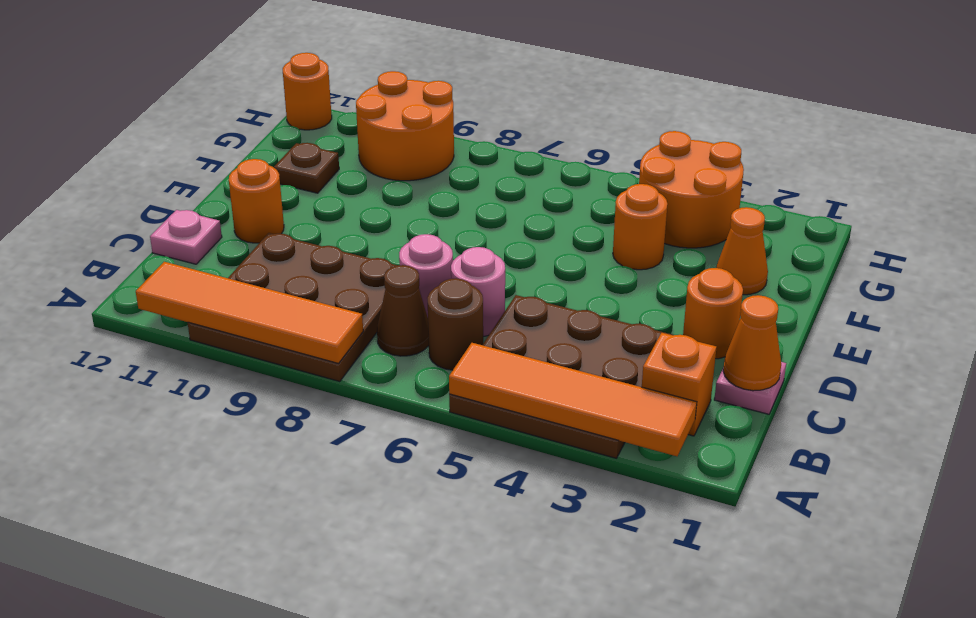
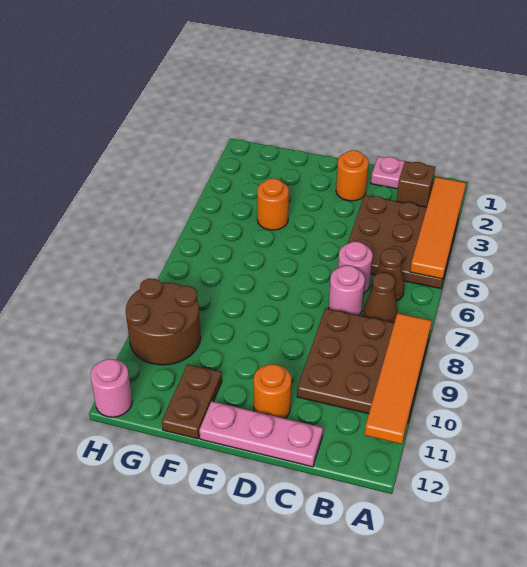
orange 1x1 brick [642,333,717,436] -> brown 1x1 brick [396,161,435,207]
brown 1x1 round brick [427,278,483,370] -> brown 1x1 cone [371,249,404,301]
orange 1x1 cone [723,295,781,391] -> none
pink 1x1 plate [150,210,222,264] -> pink 1x3 plate [199,401,323,467]
orange 1x1 cone [716,207,768,295] -> none
brown 1x1 plate [274,143,339,193] -> brown 1x2 plate [162,364,222,439]
orange 2x2 round brick [639,131,744,248] -> none
orange 2x2 round brick [356,71,454,181] -> brown 2x2 round brick [126,278,201,365]
orange 1x1 round brick [283,53,332,130] -> pink 1x1 round brick [90,359,132,417]

